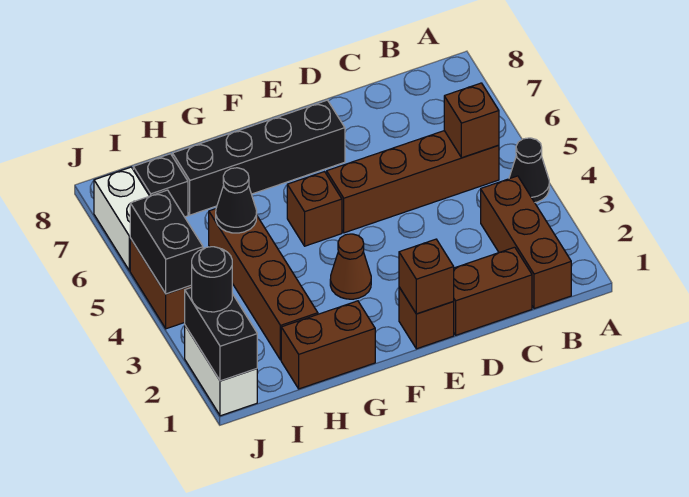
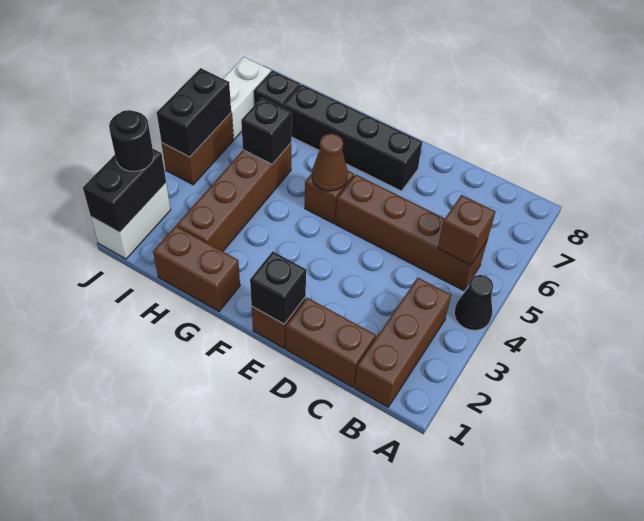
brown 1x1 brick [399,239,454,314] -> black 1x1 brick [250,251,306,324]
brown 1x1 cone [330,234,371,299] -> brown 1x1 cone moved to [312,134,348,191]
black 1x1 cone [216,168,257,233] -> black 1x1 brick [241,98,292,164]

